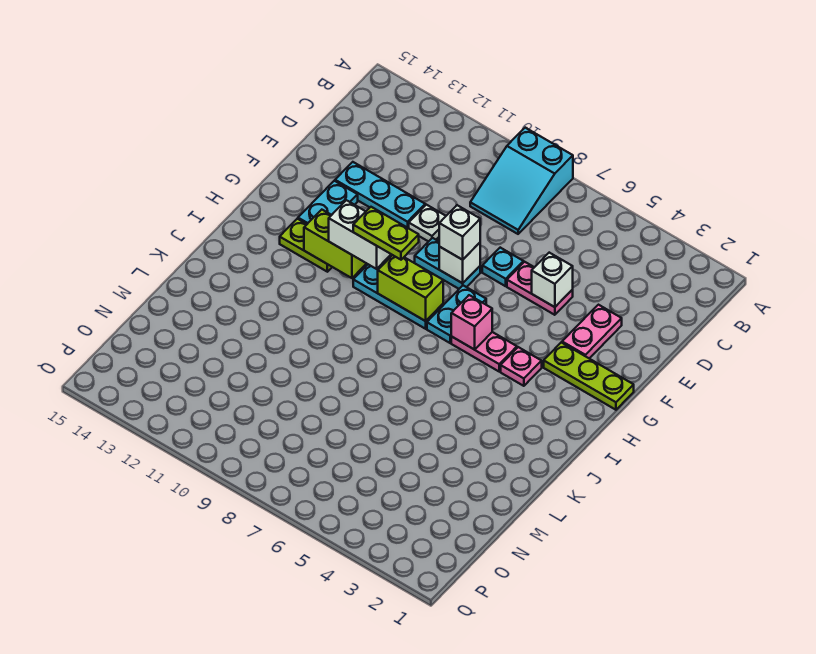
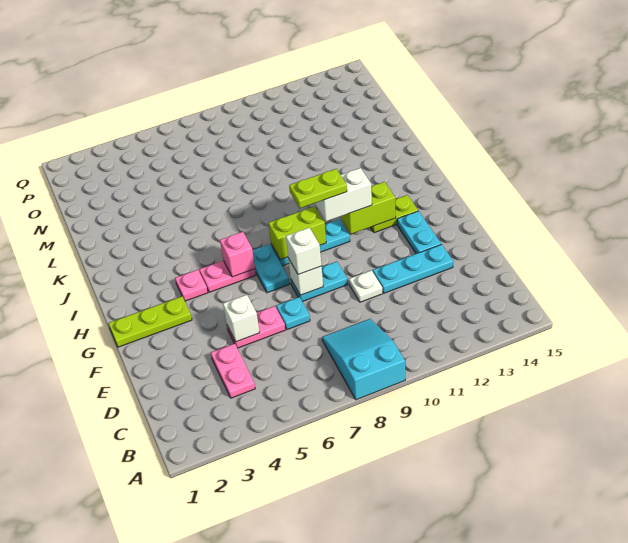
pink 1x2 plate [562,305,622,358] -> pink 1x2 plate moved to [211,344,255,398]

